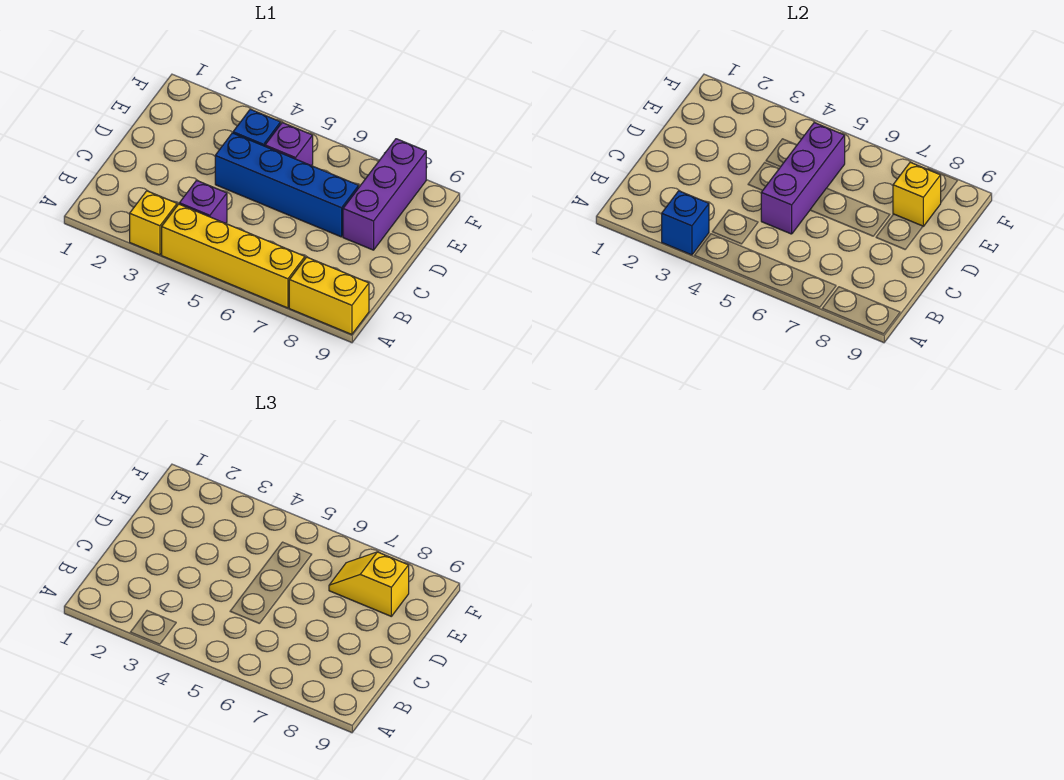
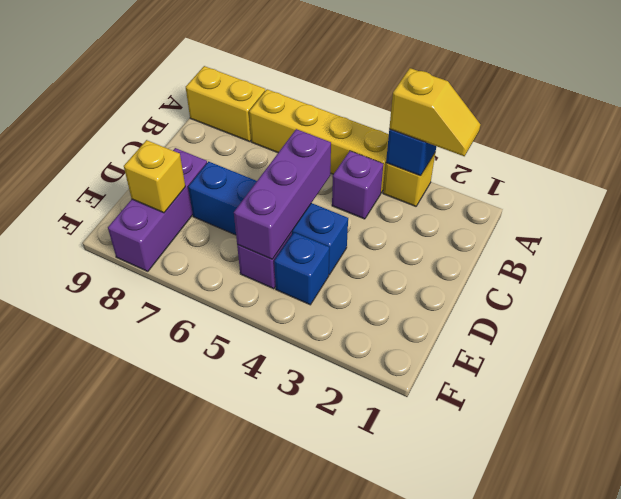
yellow 1x2 slope [329,552,409,616] -> yellow 1x2 slope moved to [389,68,481,156]

